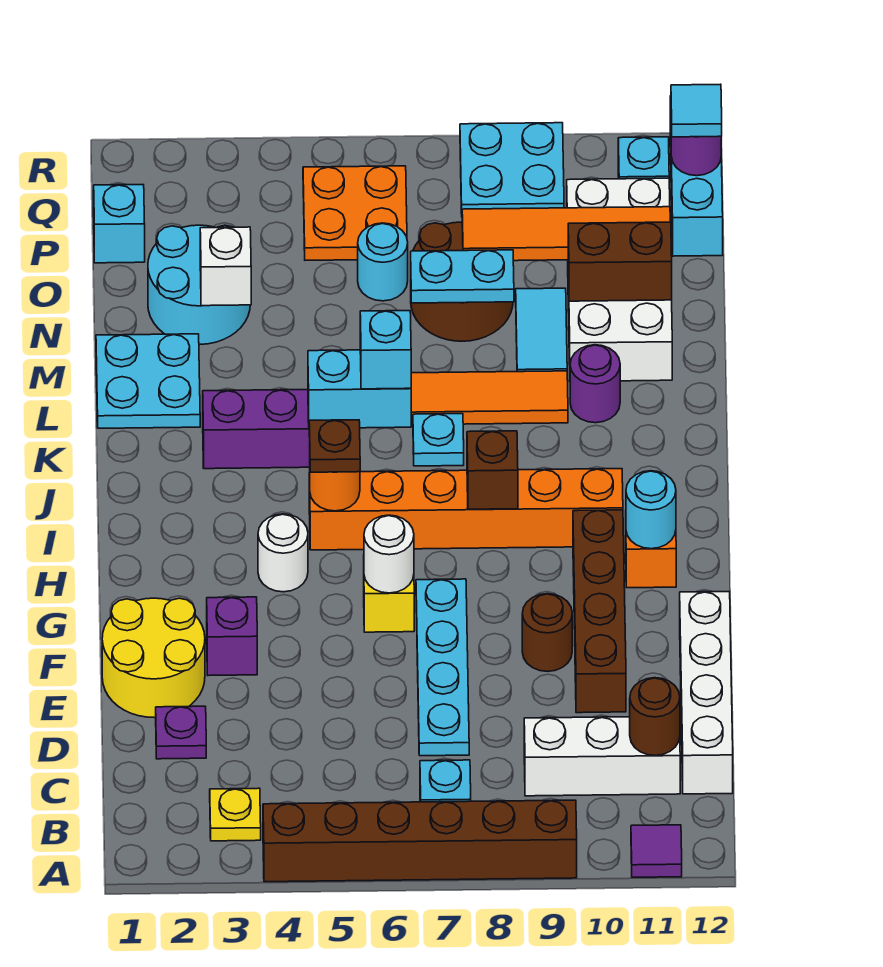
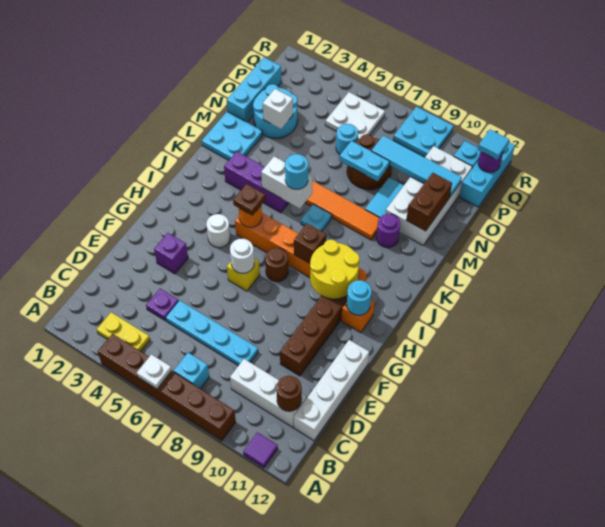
none -> white 1x1 plate [137,354,172,389]
yellow 1x1 plate [210,788,261,841] -> yellow 1x2 plate [97,312,150,351]
purple 1x1 plate [156,706,206,759] -> purple 1x1 plate moved to [146,289,179,320]
cyan 1x4 plate [416,579,469,756] -> cyan 1x4 plate turned to [166,300,258,366]
yellow 2x2 round brick [102,598,205,718] -> yellow 2x2 round brick moved to [310,240,359,299]
brown 1x1 round brick [522,594,572,671] -> brown 1x1 round brick moved to [265,248,288,282]
cyan 1x2 brick [308,350,411,428] -> white 1x2 brick [261,156,313,209]
cyan 1x1 brick [360,311,411,389] -> cyan 1x1 round brick [285,154,308,189]
brown 1x2 brick [568,222,672,301] -> brown 1x2 brick turned to [406,173,452,231]
orange 1x4 tile [462,207,670,261] -> cyan 1x4 tile [371,136,462,198]
cyan 1x1 brick [94,185,145,263] -> cyan 1x3 brick [227,57,282,122]
orange 2x2 plate [303,166,407,260] -> white 2x2 plate [325,92,385,140]

